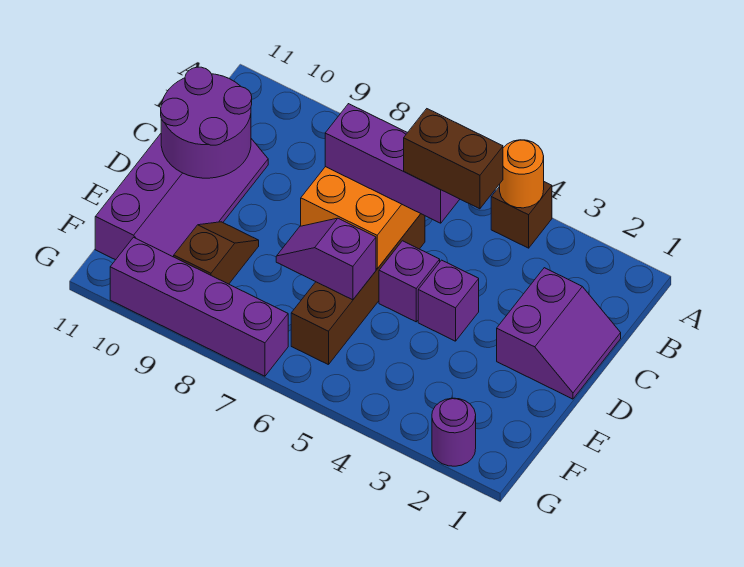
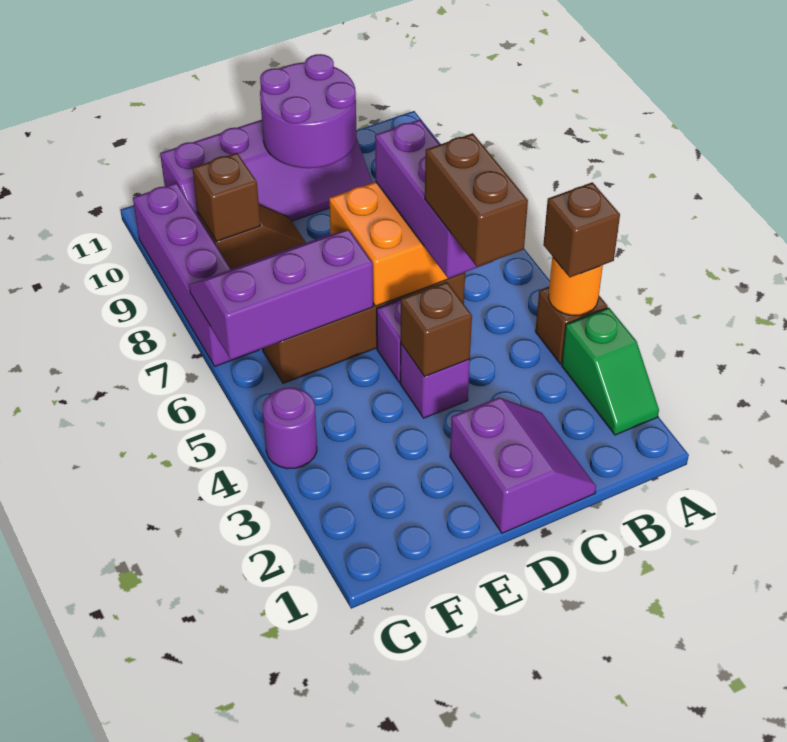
none -> green 1x2 slope [561,308,659,435]
none -> brown 1x1 brick [543,182,620,277]
purple 2x2 slope [497,268,621,399] -> purple 2x2 slope turned to [450,397,596,533]
none -> brown 1x1 brick [401,282,472,377]
purple 1x2 slope [276,218,376,300] -> purple 2x3 slope [189,231,373,360]
none -> brown 1x1 brick [193,153,260,241]
purple 1x1 round brick [432,398,476,466] -> purple 1x1 round brick moved to [263,387,317,469]

